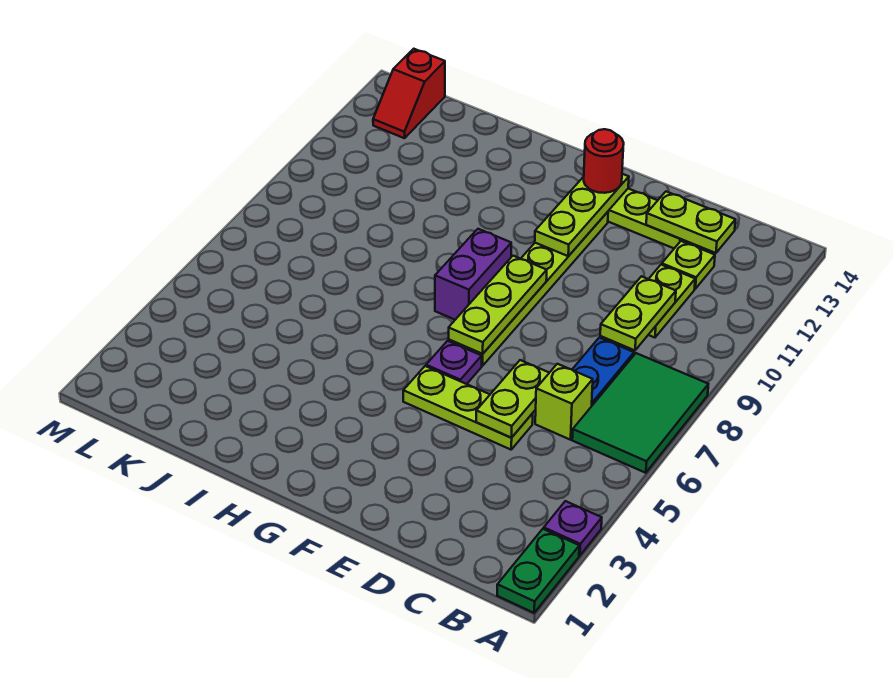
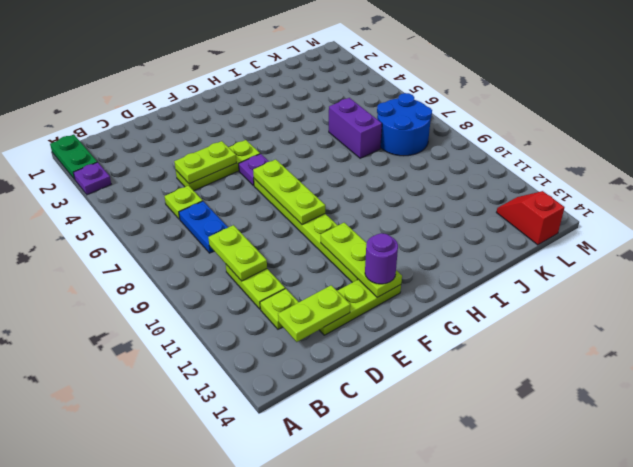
green 2x3 tile [572,353,708,473] -> none
lime 1x1 brick [535,364,593,440] -> lime 1x1 plate [164,186,203,219]
lime 1x2 plate [476,360,549,438] -> lime 1x2 plate turned to [174,141,237,184]
red 1x1 round brick [584,129,624,193] -> purple 1x1 round brick [365,233,398,284]
purple 1x2 brick [435,229,511,320] -> purple 1x2 brick moved to [329,98,382,158]
none -> blue 2x2 round brick [377,93,432,156]

